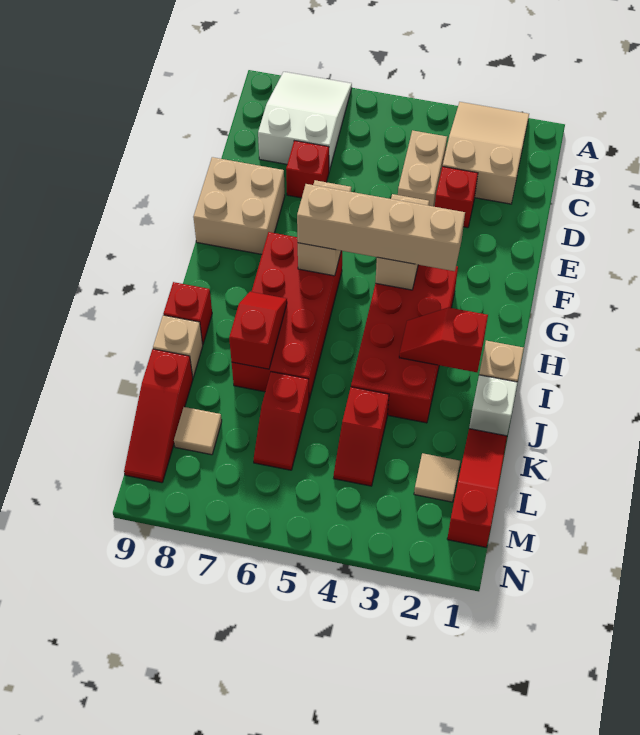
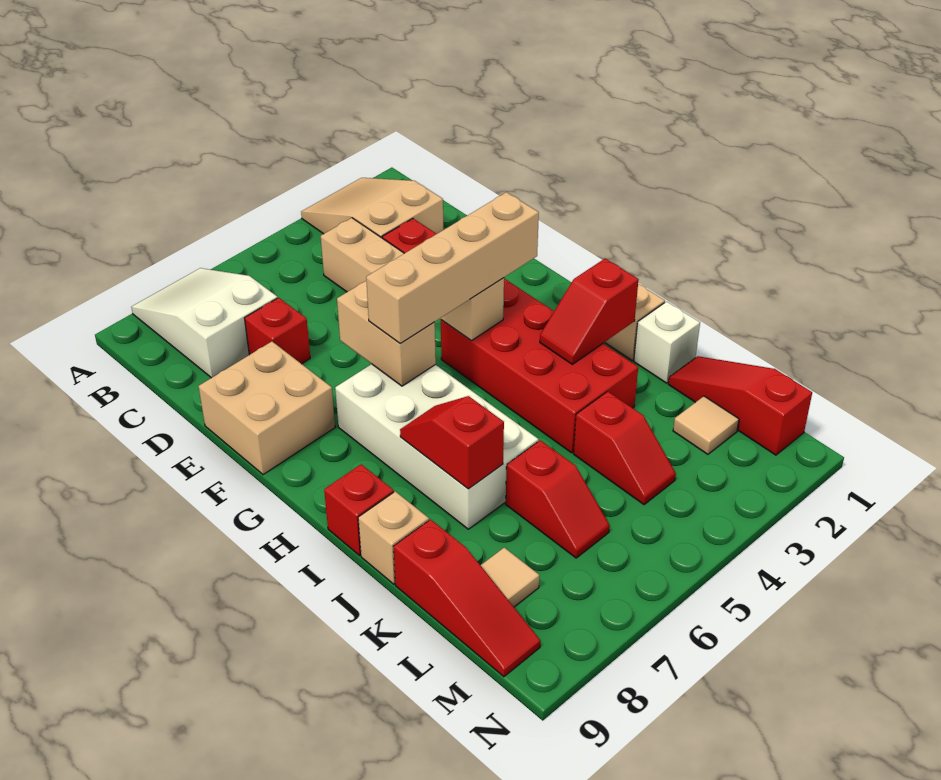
red 2x4 brick [232,232,342,399] -> white 2x4 brick [335,364,538,529]

